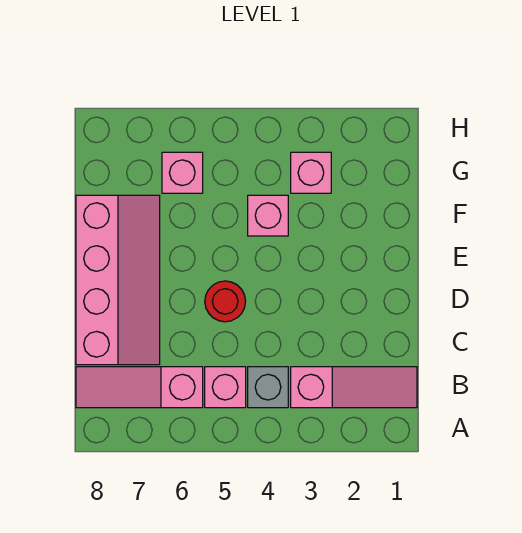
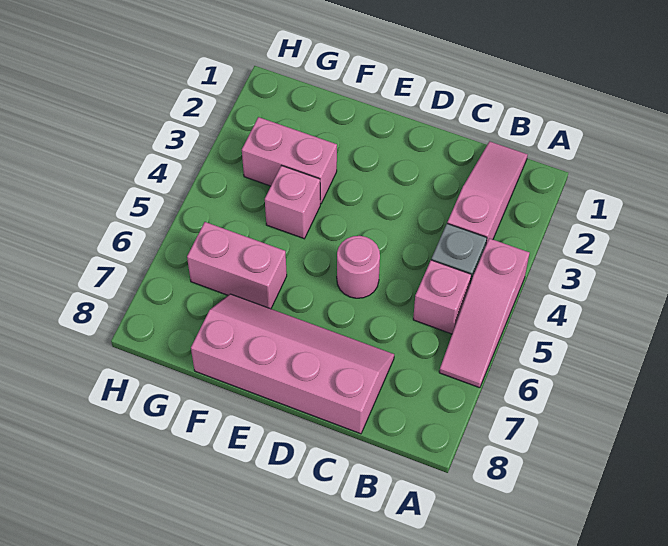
pink 1x3 slope [76,367,203,408] -> pink 1x3 slope moved to [439,238,529,388]
red 1x1 round brick [205,281,246,322] -> pink 1x1 round brick [337,236,380,298]
pink 1x1 brick [291,152,331,193] -> pink 1x2 brick [242,117,337,204]
pink 1x1 brick [162,152,203,193] -> pink 1x2 brick [187,222,287,309]

